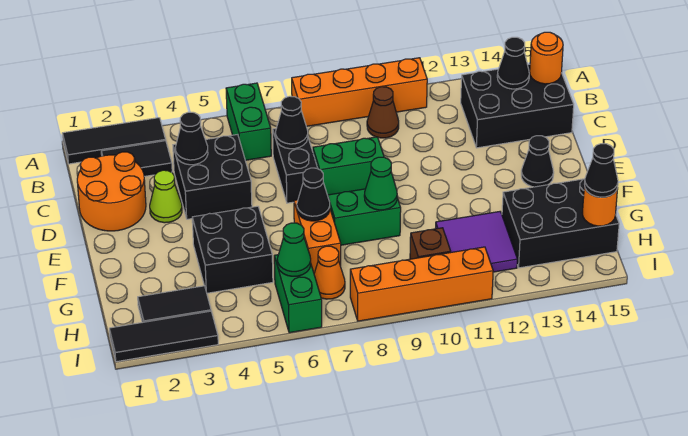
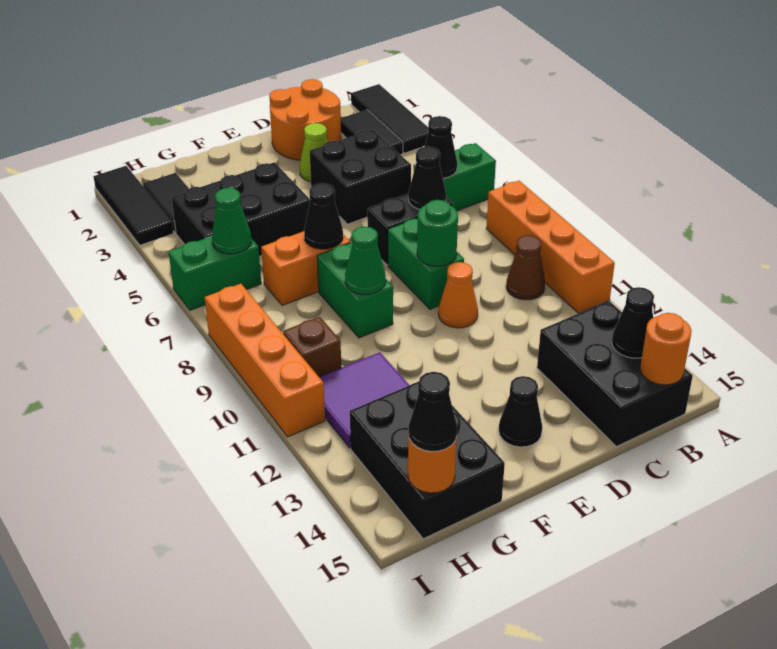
black 1x1 cone [175,112,208,165] -> black 1x1 cone moved to [425,116,457,178]
none -> green 1x1 round brick [417,200,458,266]
black 2x2 brick [192,206,273,293] -> black 2x3 brick [172,162,310,256]
orange 1x1 cone [314,246,345,299] -> orange 1x1 cone moved to [438,262,478,328]

